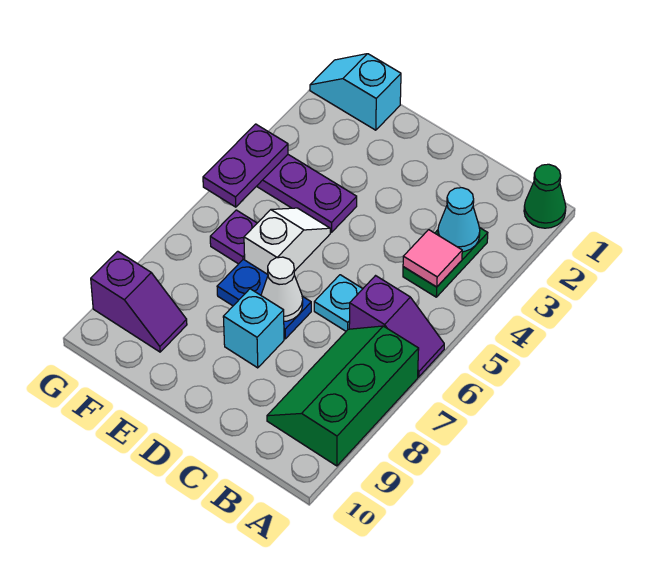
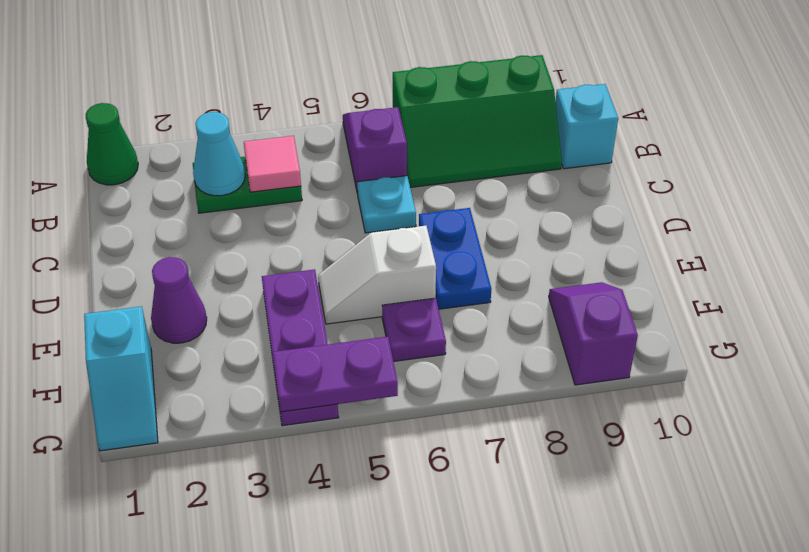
white 1x1 cone [261,257,303,321] -> none
cyan 1x1 brick [223,289,284,368] -> cyan 1x1 brick moved to [555,84,618,169]
none -> purple 1x1 cone [151,257,207,343]

